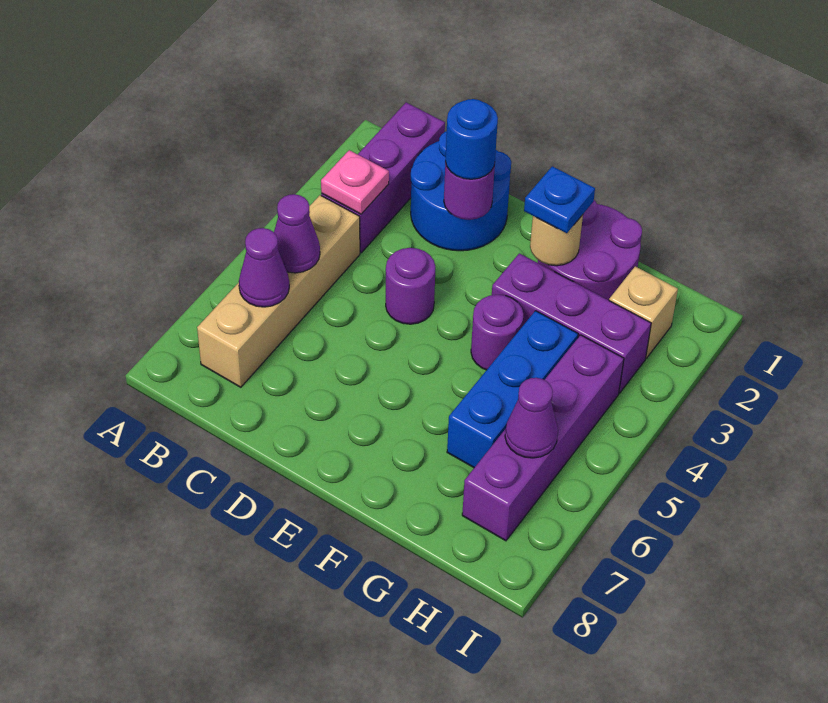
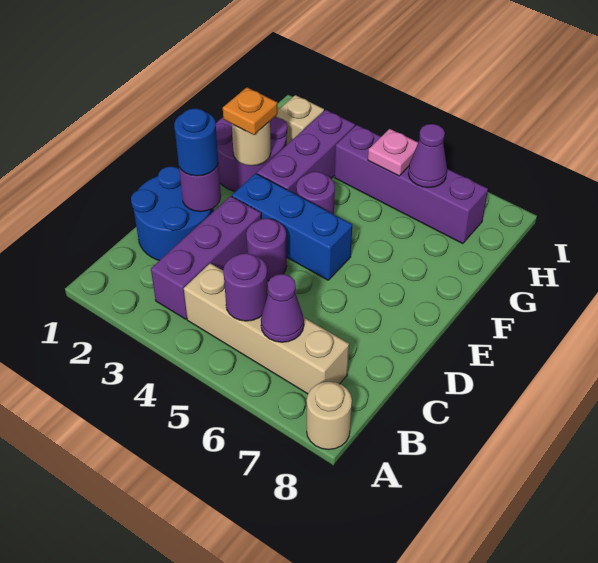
none -> tan 1x1 round brick [307,382,352,450]
purple 1x3 brick [321,102,445,253] -> purple 1x3 brick turned to [151,196,261,319]
pink 1x1 plate [321,150,389,214] -> pink 1x1 plate moved to [368,129,418,176]
purple 1x1 cone [274,194,320,273] -> purple 1x1 round brick [223,253,268,321]
blue 1x1 plate [524,166,595,233] -> orange 1x1 plate [223,87,278,135]
blue 1x3 brick [447,311,578,468] -> blue 1x3 brick moved to [232,173,352,280]

